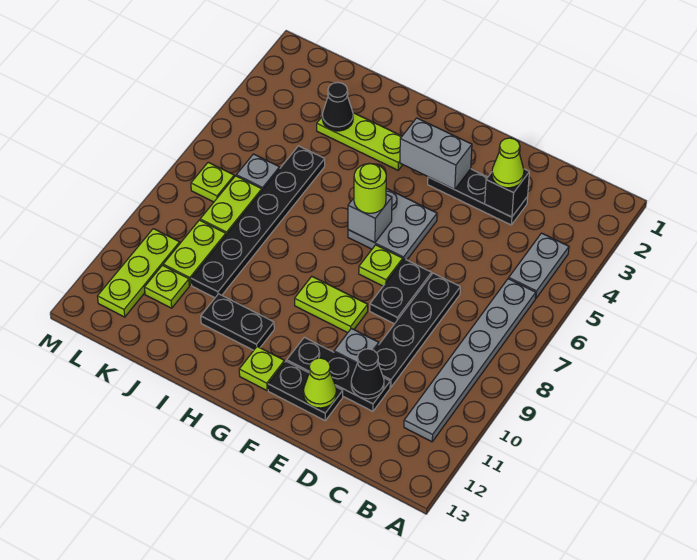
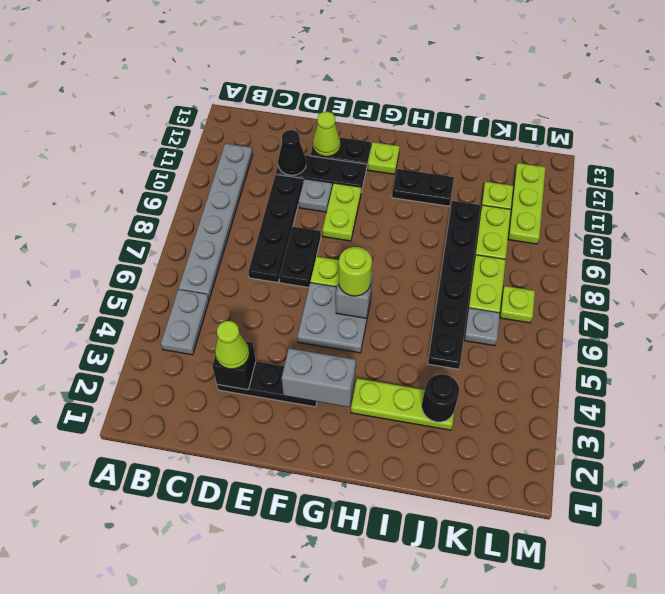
lime 1x2 plate [295,277,368,333] -> lime 1x2 plate turned to [322,183,361,241]
black 1x1 cone [322,83,353,131] -> black 1x1 round brick [422,374,459,422]

